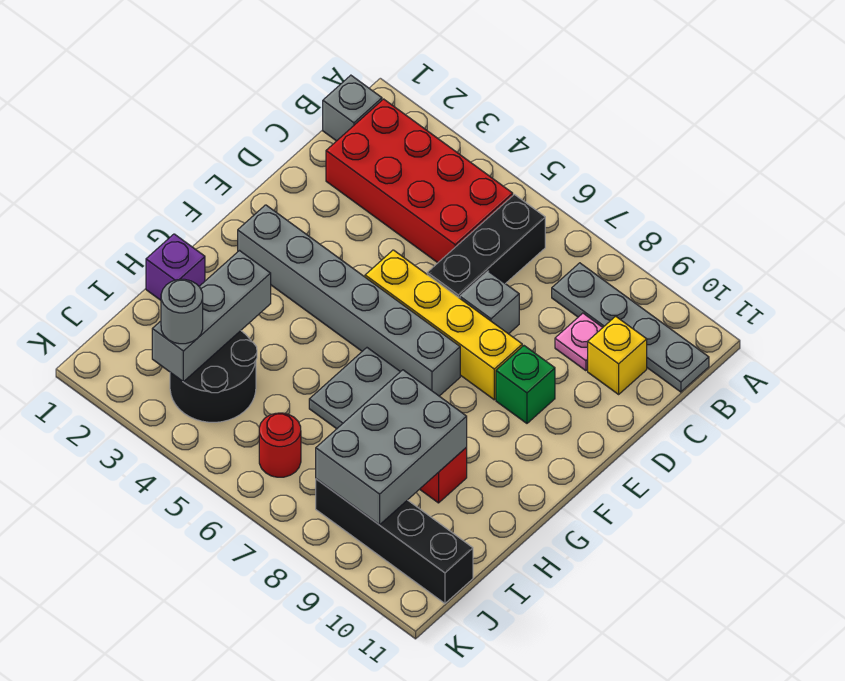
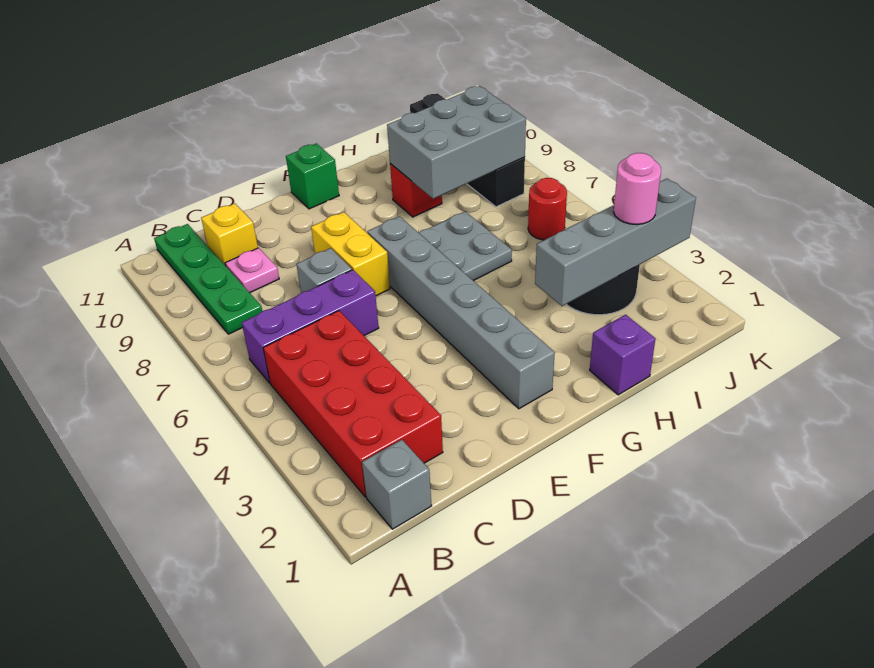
black 1x3 brick [427,194,545,298] -> purple 1x3 brick [242,270,379,383]
grey 1x4 plate [552,263,709,392] -> green 1x4 plate [154,224,262,334]
yellow 1x4 brick [365,250,522,400] -> yellow 1x2 brick [311,212,390,296]
green 1x1 brick [496,346,555,423] -> green 1x1 brick moved to [286,143,339,209]
grey 1x3 brick [152,251,271,382] -> grey 1x4 brick [535,179,696,306]
grey 1x1 round brick [161,279,203,344] -> pink 1x1 round brick [614,153,661,225]

